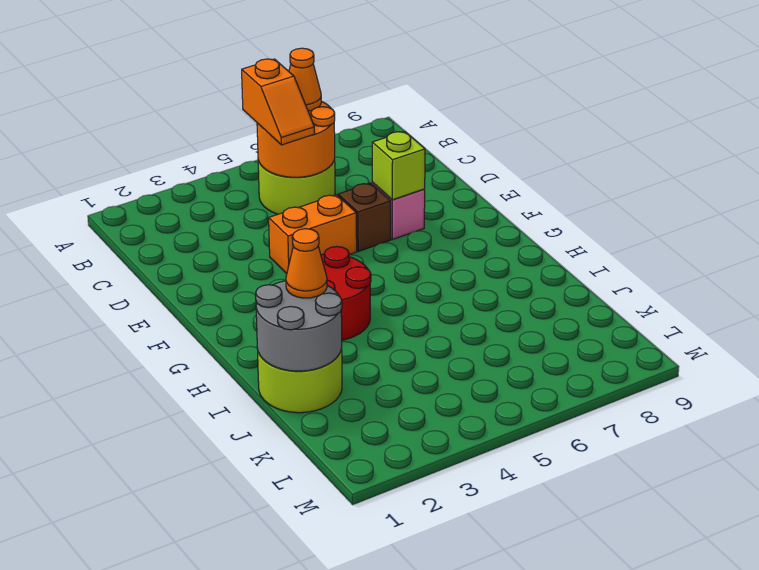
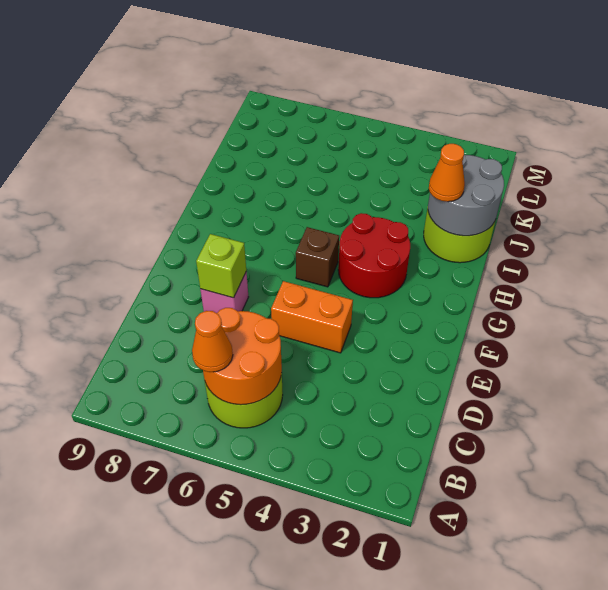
orange 1x2 slope [242,59,315,145] -> none
brown 1x1 brick [338,183,391,251] -> brown 1x1 brick moved to [296,227,339,287]

